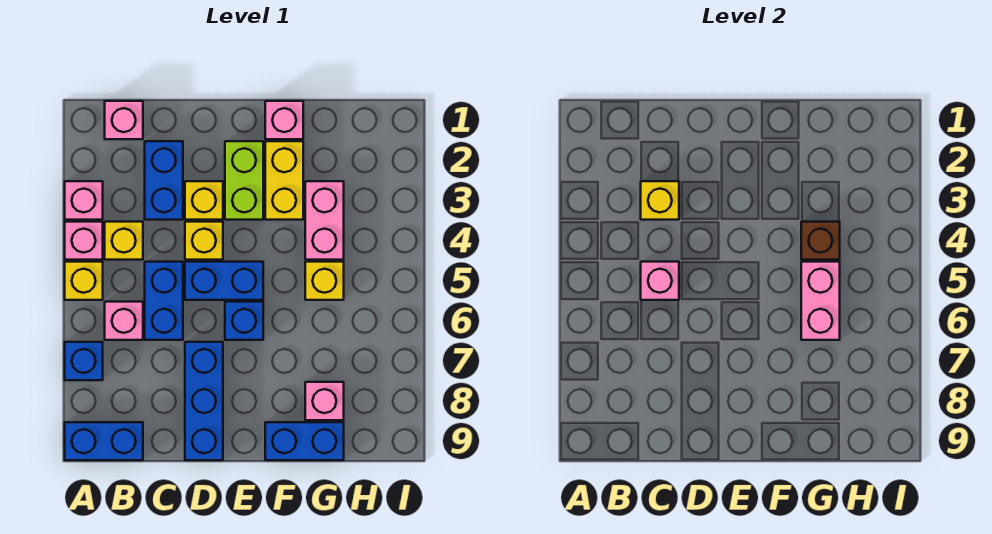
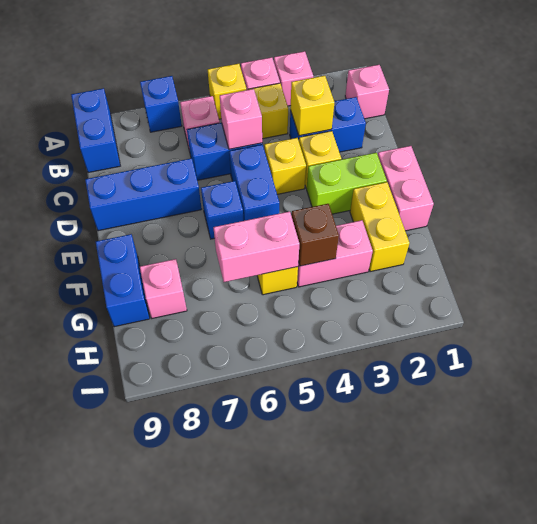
pink 1x1 brick [265,101,303,139] -> pink 1x2 brick [378,146,434,231]
yellow 1x2 brick [265,141,303,220] -> yellow 1x2 brick turned to [350,182,409,272]

